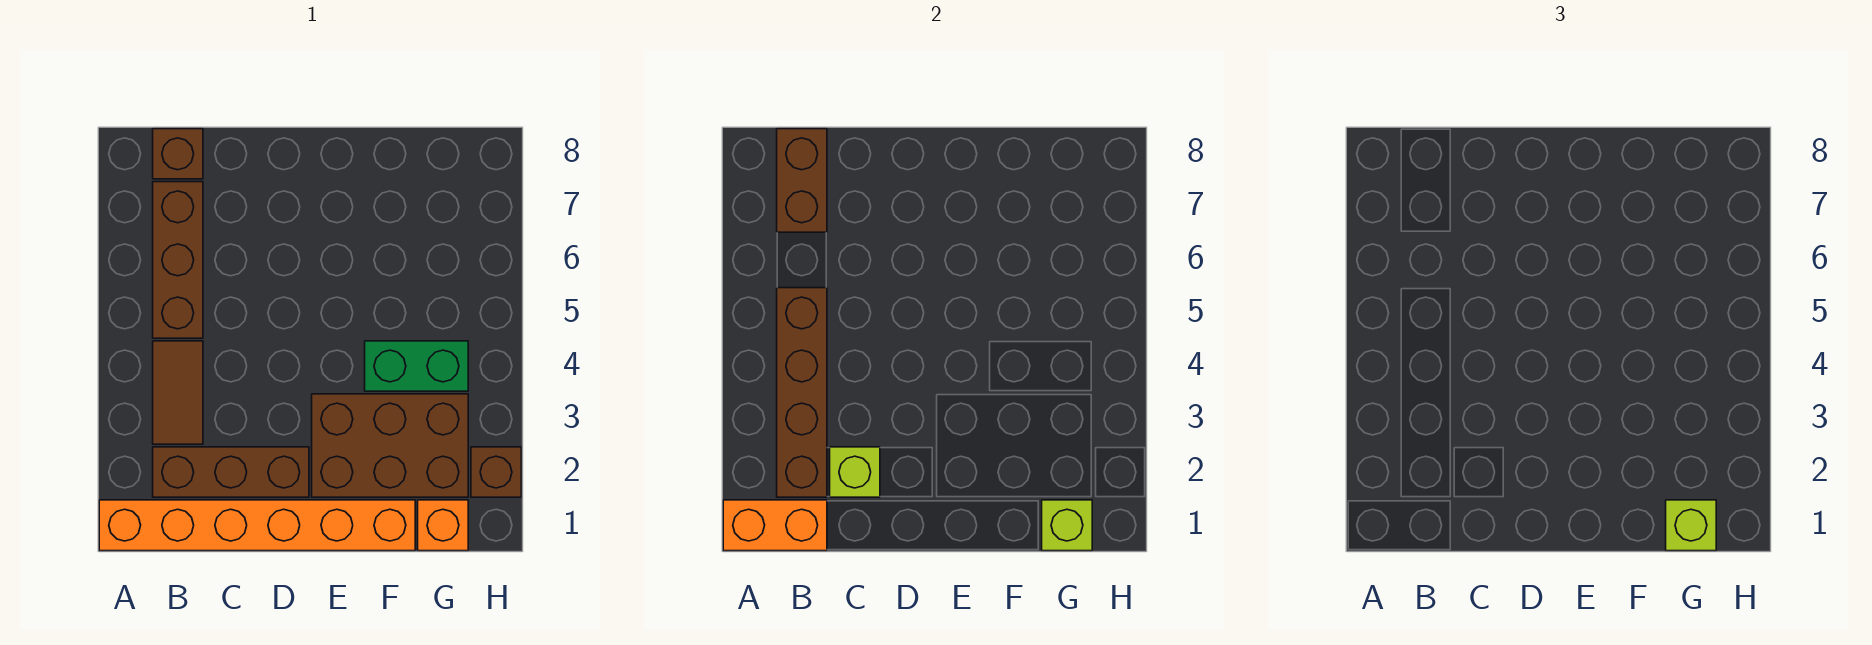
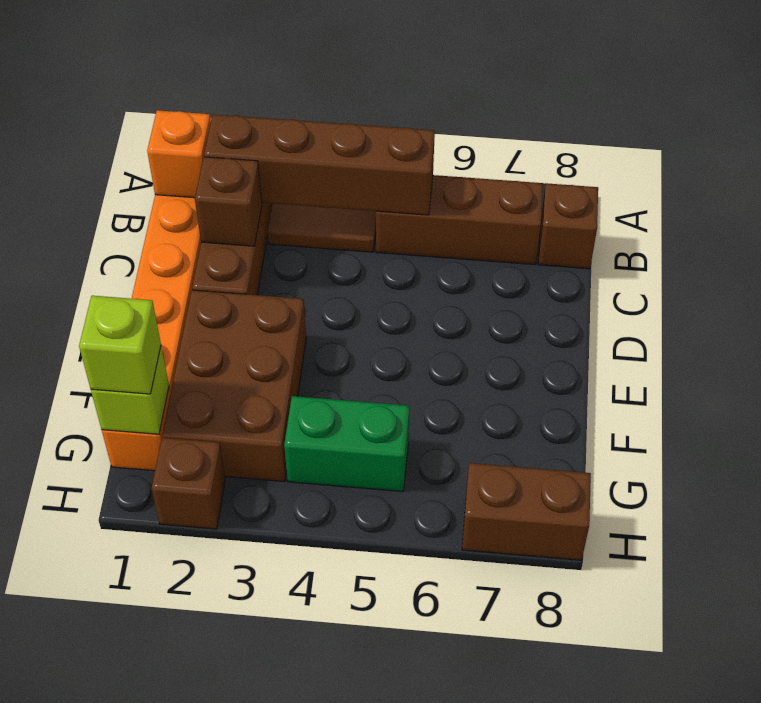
orange 1x2 brick [723,500,827,551] -> orange 1x1 brick [147,110,211,198]
brown 1x2 brick [777,129,827,232] -> brown 1x2 brick moved to [462,463,591,560]
lime 1x1 brick [830,447,880,497] -> brown 1x1 brick [195,157,262,246]
green 1x2 brick [365,341,468,391] -> green 1x2 brick turned to [284,396,409,492]

